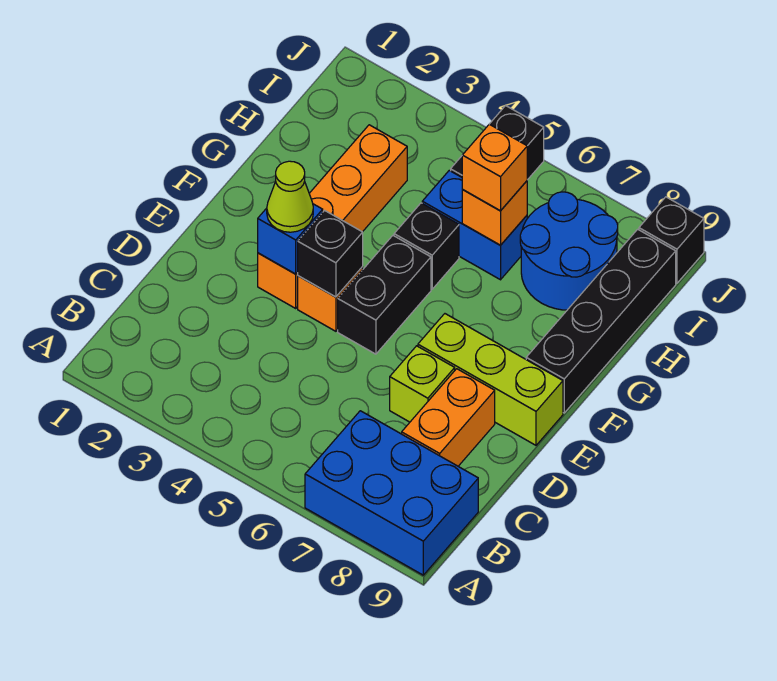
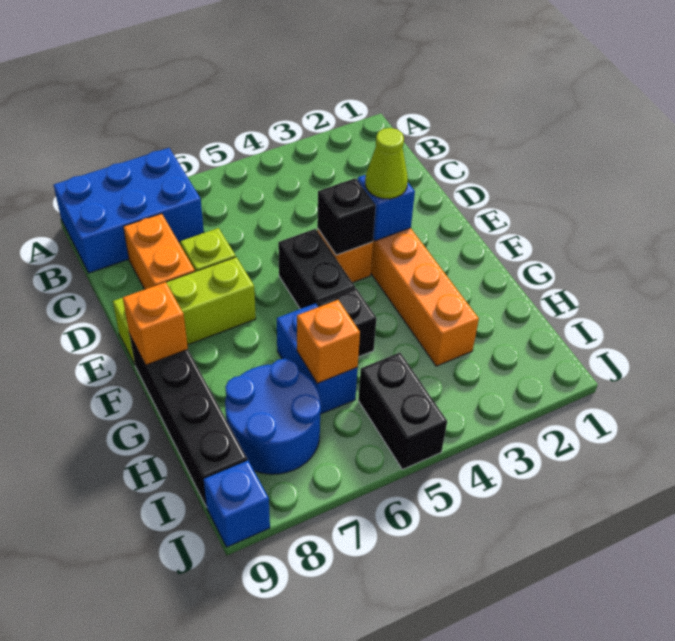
blue 1x2 brick [422,171,527,280] -> blue 1x2 brick turned to [277,303,358,414]
orange 1x1 brick [462,124,527,211] -> orange 1x1 brick moved to [123,282,188,365]
black 1x1 brick [639,197,704,283] -> blue 1x1 brick [204,460,270,547]

